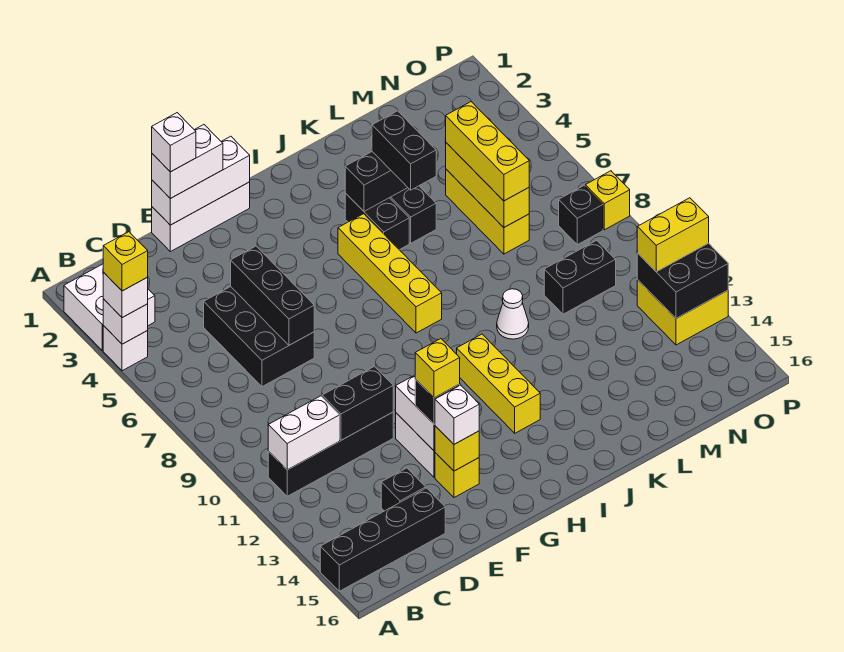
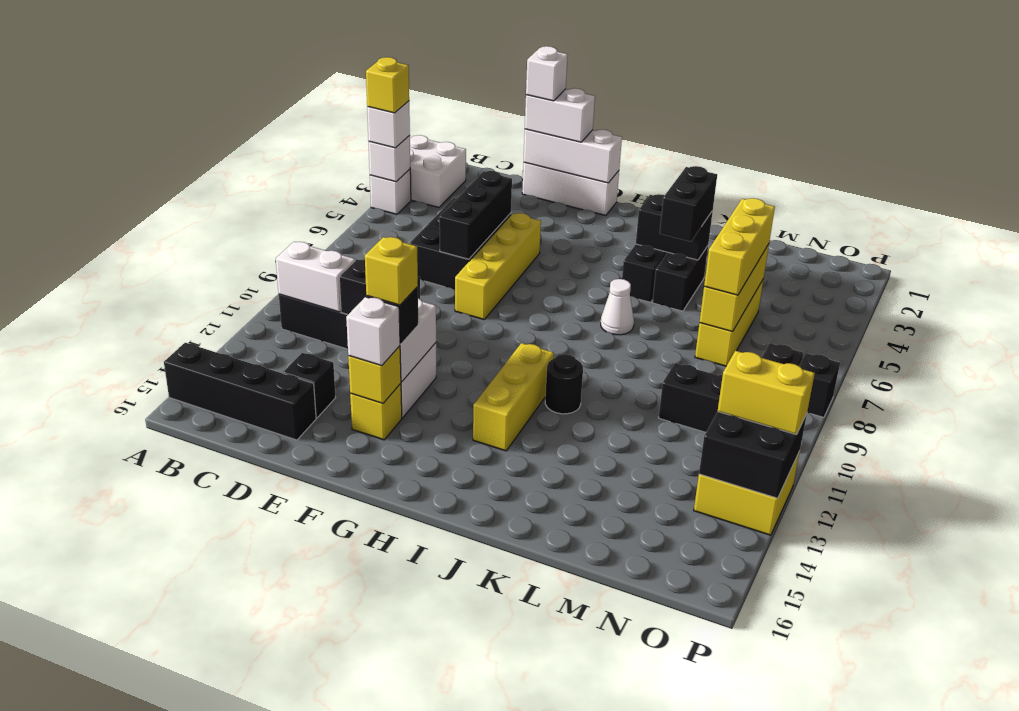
yellow 1x4 brick [338,214,442,333] -> yellow 1x4 brick moved to [455,213,541,319]
none -> black 1x1 round brick [545,354,583,414]
white 1x1 cone [497,289,529,339] -> white 1x1 cone moved to [601,279,634,335]
yellow 1x1 brick [585,171,630,230] -> black 1x1 brick [799,353,840,417]

